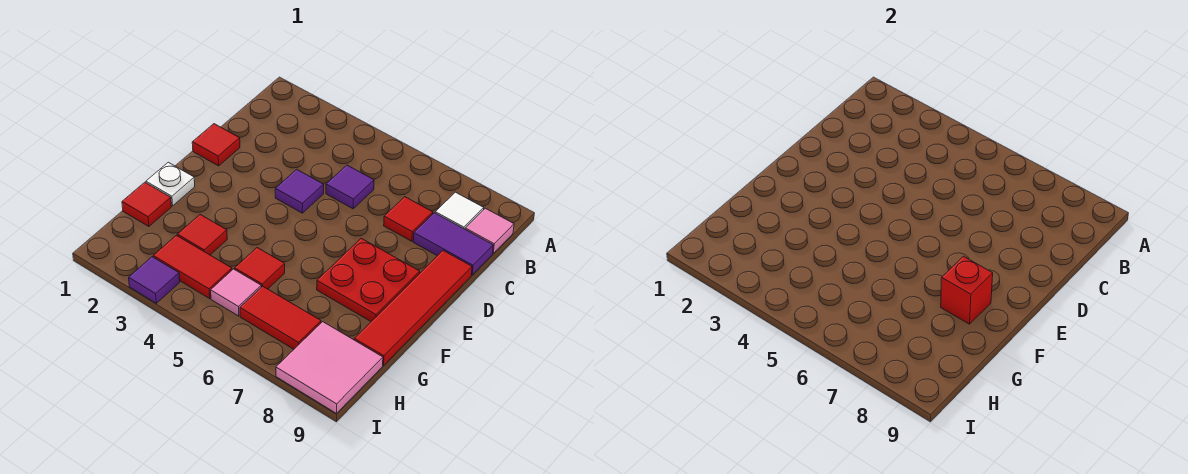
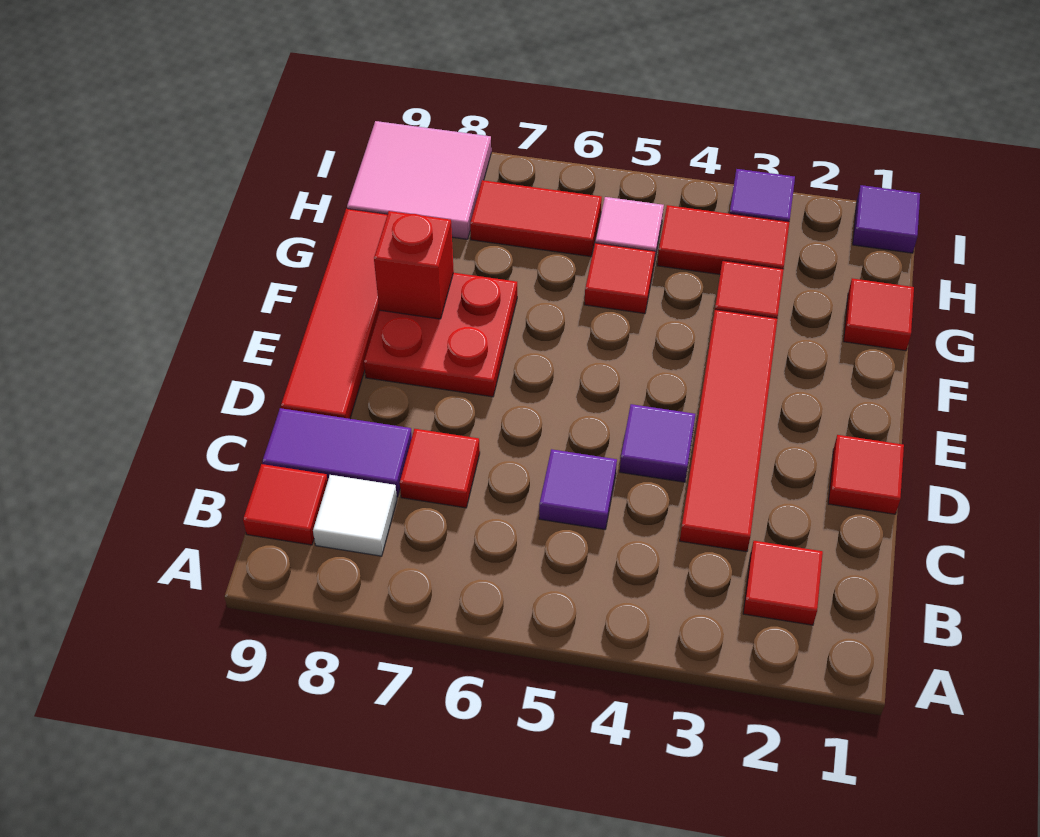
none -> red 1x1 tile [743,541,823,625]
pink 1x1 tile [465,208,514,253] -> red 1x1 tile [243,464,328,545]
none -> red 1x4 tile [680,310,778,552]
white 1x1 plate [146,162,195,206] -> none
none -> purple 1x1 tile [853,185,920,253]

